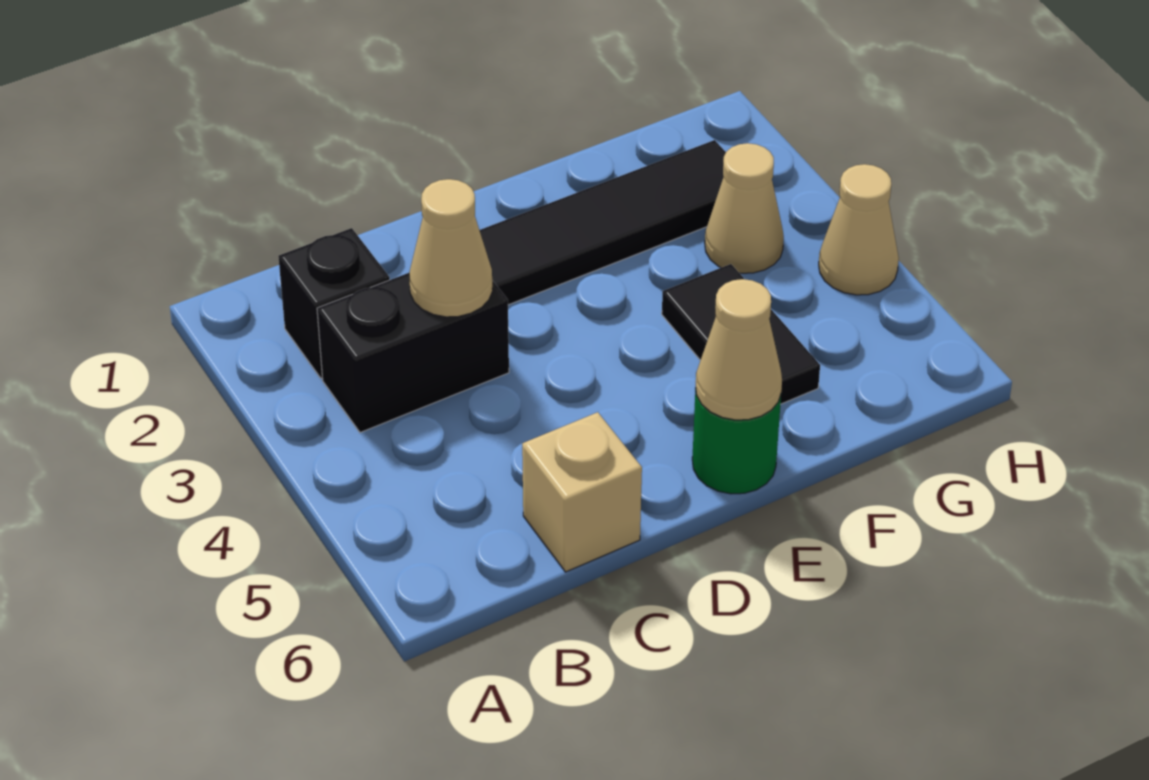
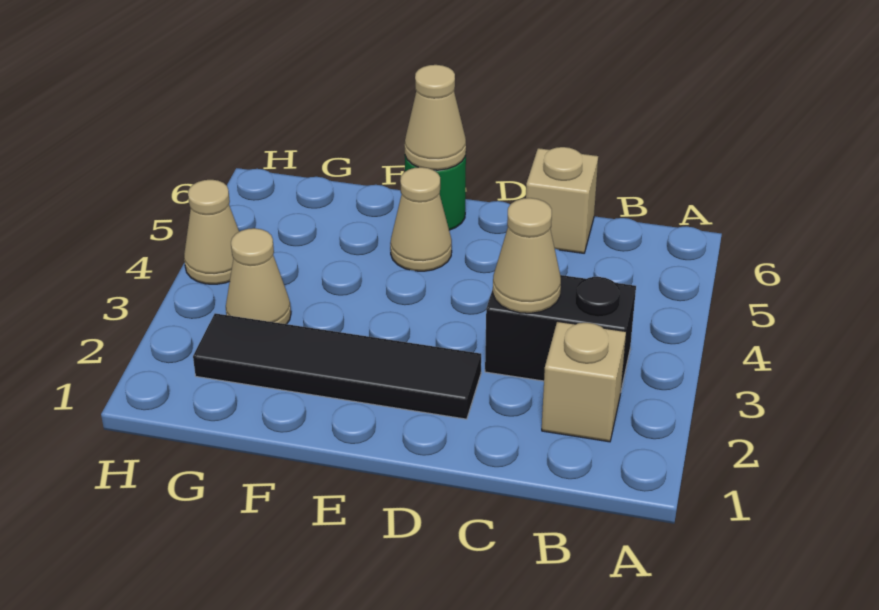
black 1x1 brick [278,228,390,378] -> tan 1x1 brick [542,321,626,442]
none -> tan 1x1 cone [390,167,452,271]
black 1x2 tile [662,264,820,404] -> none

